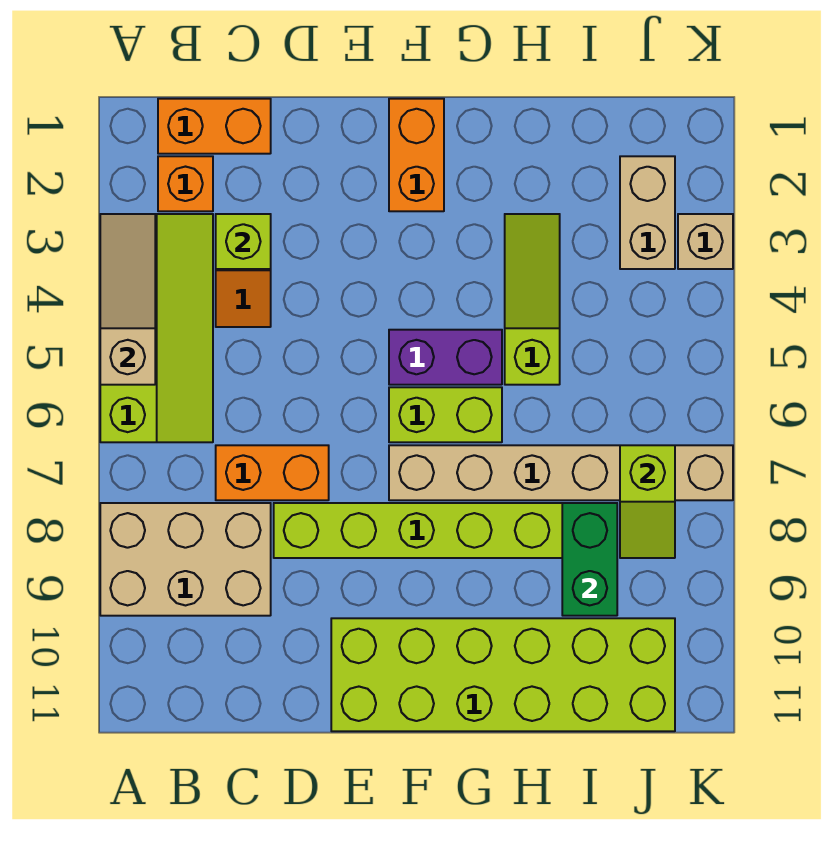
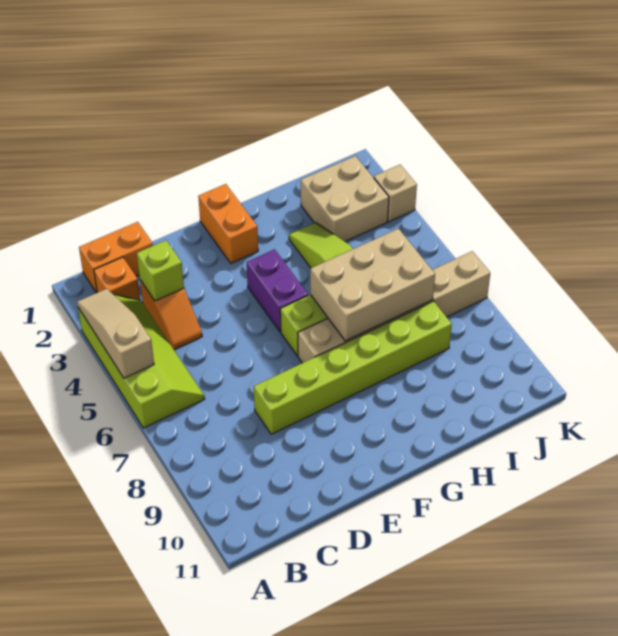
tan 2x3 brick [100,503,271,616] -> tan 2x3 brick moved to [310,229,435,341]
orange 1x2 brick [216,445,329,500] -> none
lime 2x6 brick [331,618,675,731] -> none
purple 1x2 brick [389,330,502,385] -> purple 1x2 brick turned to [247,249,308,332]
green 1x2 brick [562,503,617,616] -> none
tan 1x2 brick [620,156,675,269] -> tan 2x2 brick [301,156,389,241]
lime 1x2 slope [620,445,675,558] -> none

